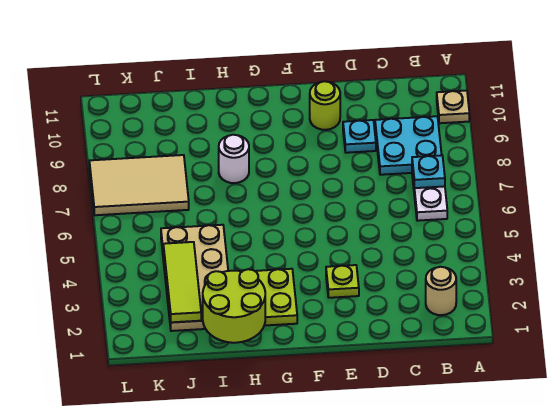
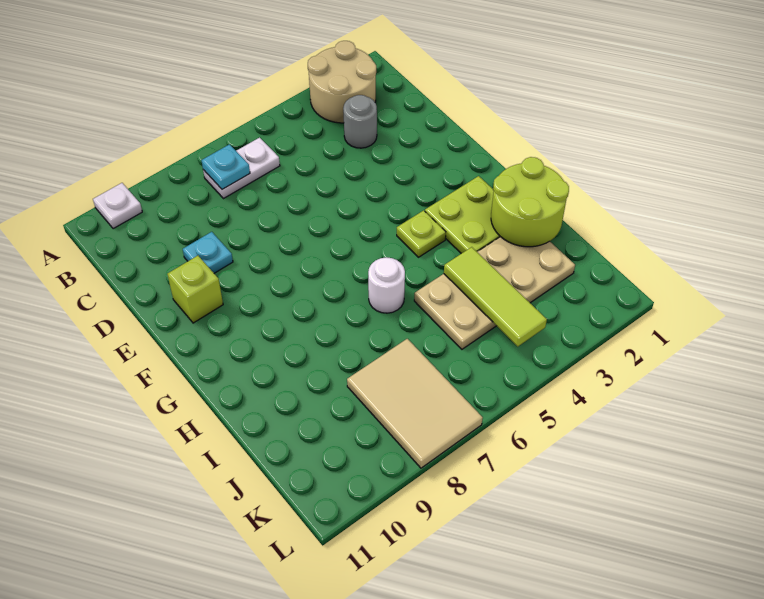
tan 1x1 plate [437,91,469,123] -> white 1x1 plate [93,183,142,229]
tan 1x1 round brick [426,267,456,315] -> tan 2x2 round brick [308,41,376,123]
cyan 2x2 plate [375,116,442,175] -> none
none -> grey 1x1 round brick [343,95,377,148]
lime 1x1 plate [326,265,359,298] -> lime 1x1 plate moved to [397,210,446,257]
lime 1x1 round brick [310,81,340,130] -> lime 1x1 brick [167,256,223,323]
white 1x1 round brick [219,135,249,183] -> white 1x1 round brick moved to [368,257,405,313]
lime 1x3 tile [163,242,201,322] -> lime 1x3 tile turned to [444,247,547,347]

